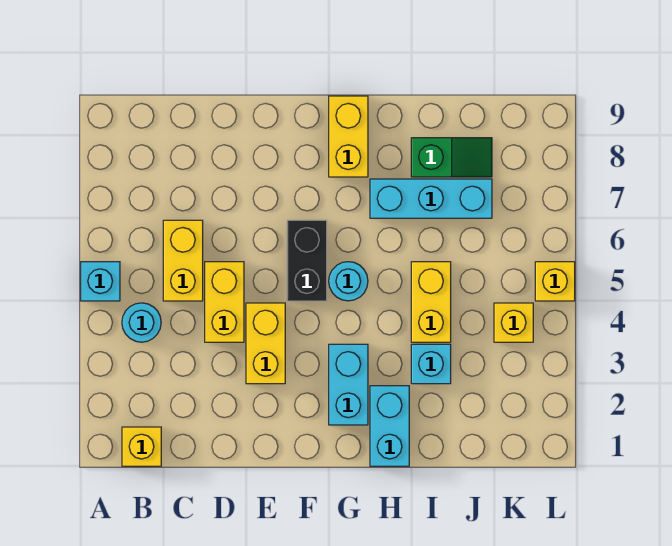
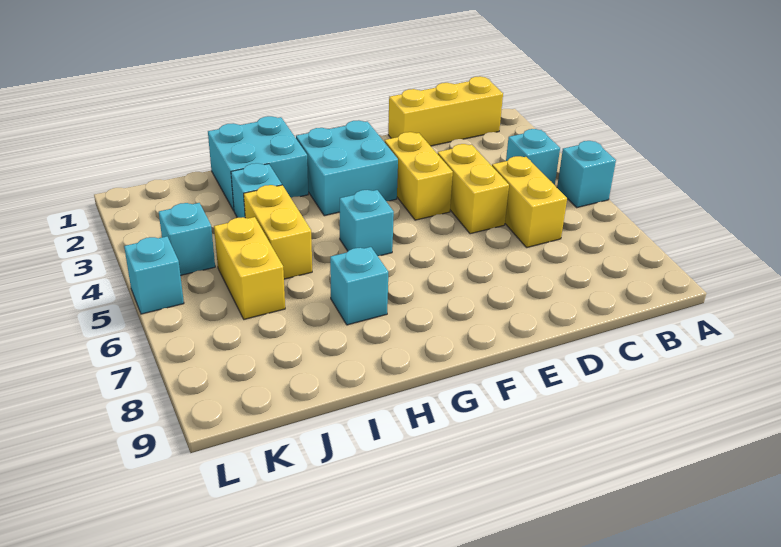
yellow 1x1 brick [122,427,161,466] -> yellow 1x3 brick [388,76,503,146]
cyan 1x1 round brick [122,303,161,342] -> cyan 1x1 brick [506,129,560,185]
black 1x2 brick [287,220,327,301] -> none
cyan 1x2 brick [329,344,368,425] -> cyan 2x2 brick [296,120,398,216]
cyan 1x1 round brick [329,262,368,301] -> cyan 1x1 brick [340,190,394,256]
yellow 1x2 brick [329,96,368,177] -> yellow 1x2 brick moved to [214,217,285,319]
cyan 1x2 brick [370,386,409,466] -> cyan 2x2 brick [208,116,308,211]
cyan 1x3 brick [370,179,492,218] -> cyan 1x1 brick [330,247,388,325]
green 1x2 slope [411,138,492,177] -> none
yellow 1x1 brick [494,303,533,342] -> cyan 1x1 brick [159,203,215,275]
yellow 1x1 brick [535,262,575,301] -> cyan 1x1 brick [124,236,184,314]

